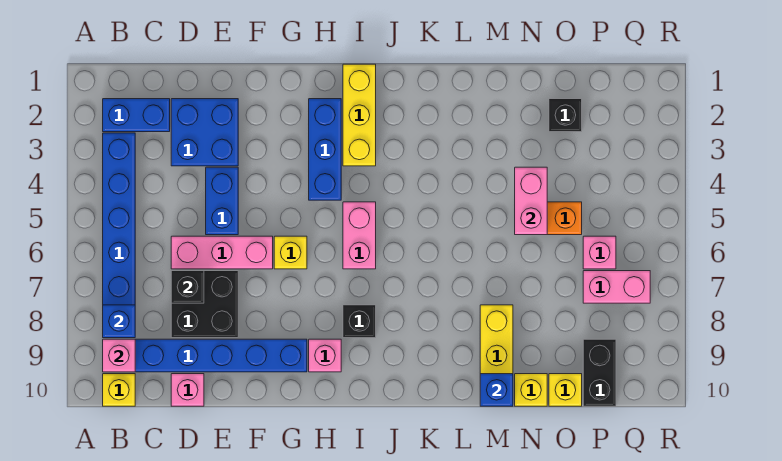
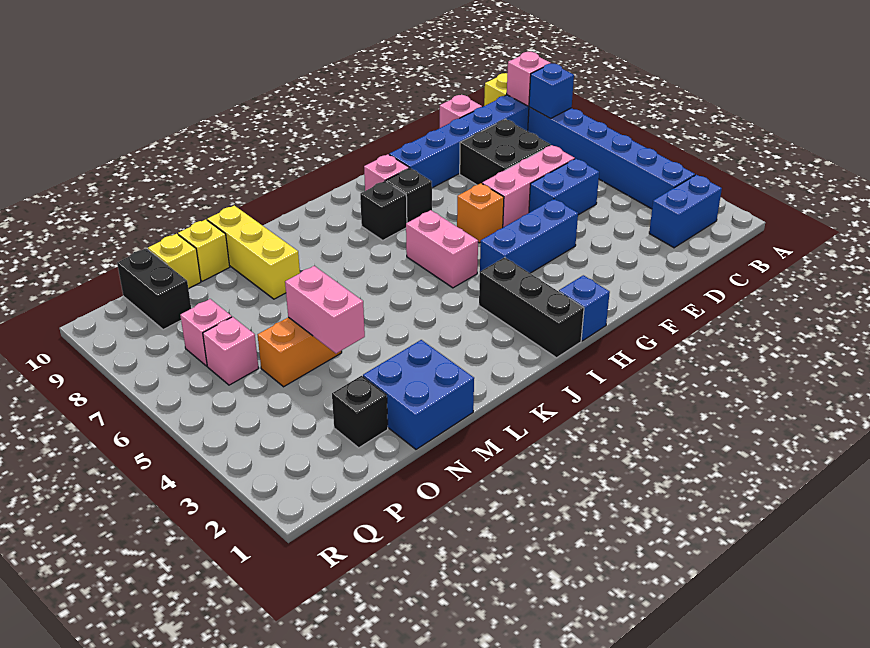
blue 2x2 brick [171,99,238,166] -> blue 2x2 brick moved to [363,340,474,449]
black 1x1 brick [171,271,204,303] -> black 1x1 brick moved to [386,168,432,223]
blue 1x2 brick [206,167,238,235] -> blue 1x2 brick turned to [529,159,599,215]
yellow 1x1 brick [274,236,307,269] -> orange 1x1 brick [457,183,504,243]
blue 1x3 brick [309,99,341,200] -> blue 1x3 brick turned to [480,199,578,273]
yellow 1x3 brick [343,64,376,166] -> black 1x3 brick [479,257,584,358]
blue 1x1 brick [480,374,513,406] -> blue 1x1 brick moved to [559,275,610,341]
pink 1x2 brick [583,271,650,303] -> pink 1x1 brick [180,299,232,366]

